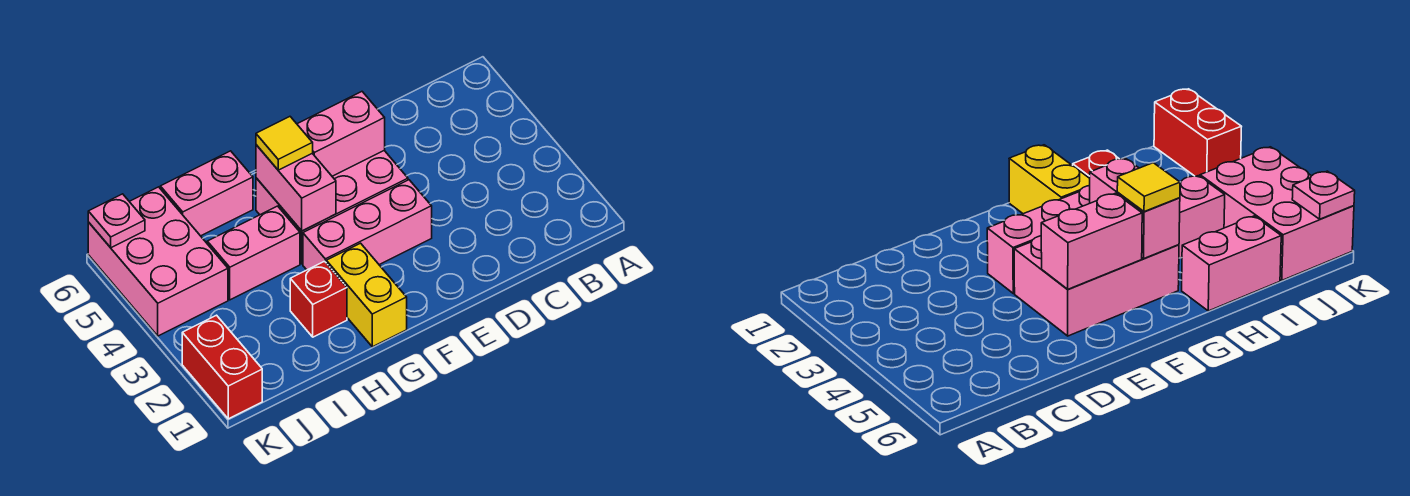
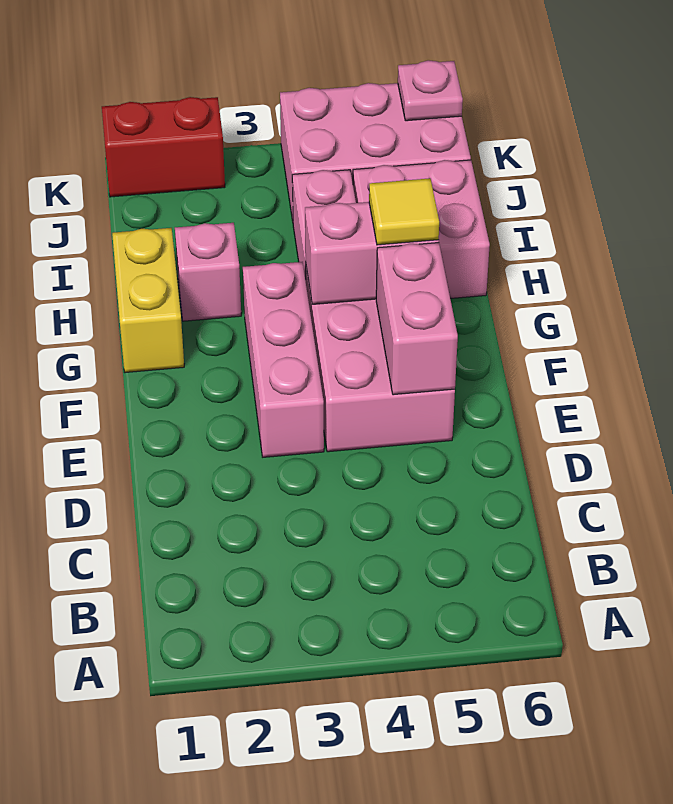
yellow 1x2 brick [326,243,407,347] -> yellow 1x2 brick turned to [112,228,184,372]
red 1x1 brick [290,261,347,337] -> pink 1x1 brick [175,223,241,321]
pink 1x2 brick [160,151,253,236] -> pink 2x2 brick [353,160,490,299]

